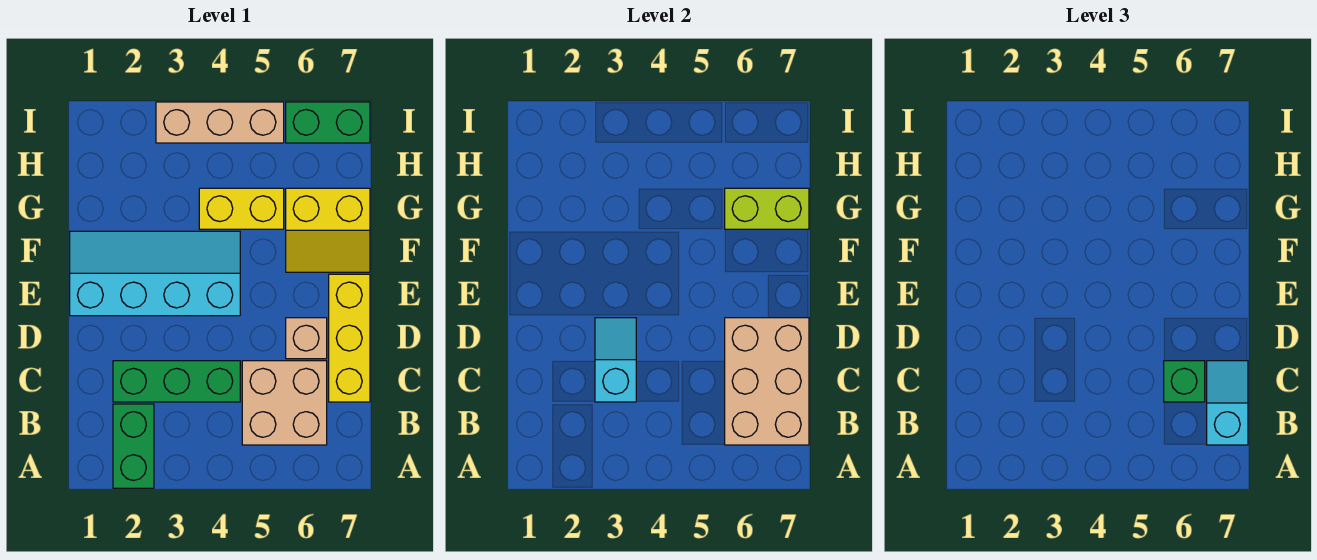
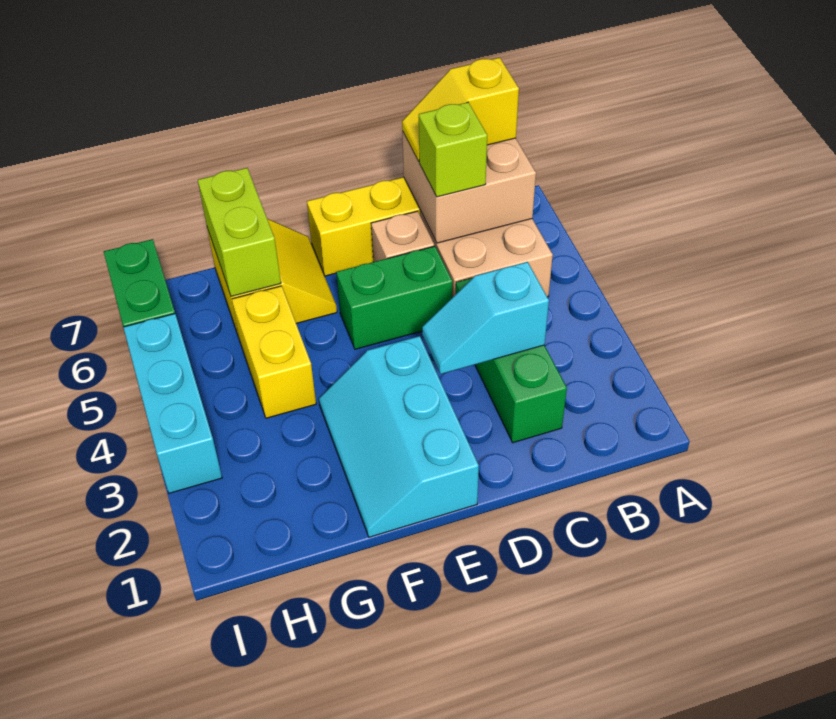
green 1x2 brick [113,404,154,488] -> green 1x2 brick moved to [336,246,453,349]
tan 2x3 brick [725,318,809,445] -> tan 2x2 brick [402,131,536,243]
cyan 1x2 slope [1207,361,1248,445] -> yellow 1x2 slope [402,58,519,162]
green 1x1 brick [1164,361,1205,402] -> lime 1x1 brick [419,102,487,197]
cyan 2x4 slope [70,231,240,316] -> cyan 2x3 slope [319,336,479,537]
tan 1x3 brick [156,102,284,143] -> cyan 1x3 brick [123,314,222,493]

